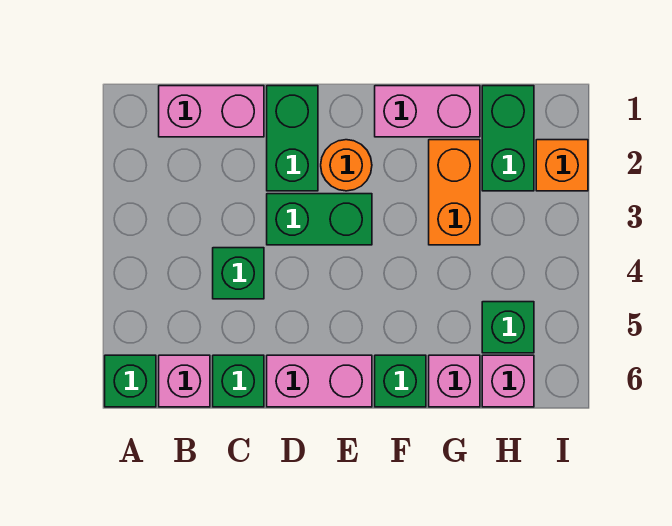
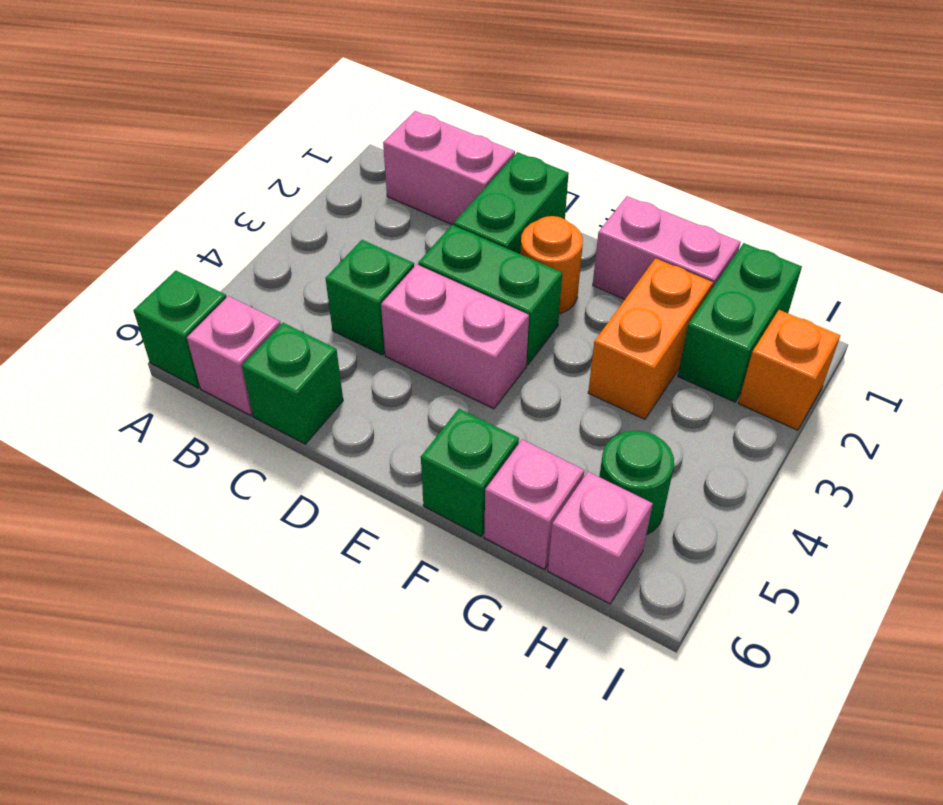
pink 1x2 brick [267,355,372,407] -> pink 1x2 brick moved to [381,264,529,409]
green 1x1 brick [482,302,534,353] -> green 1x1 round brick [599,431,674,535]

